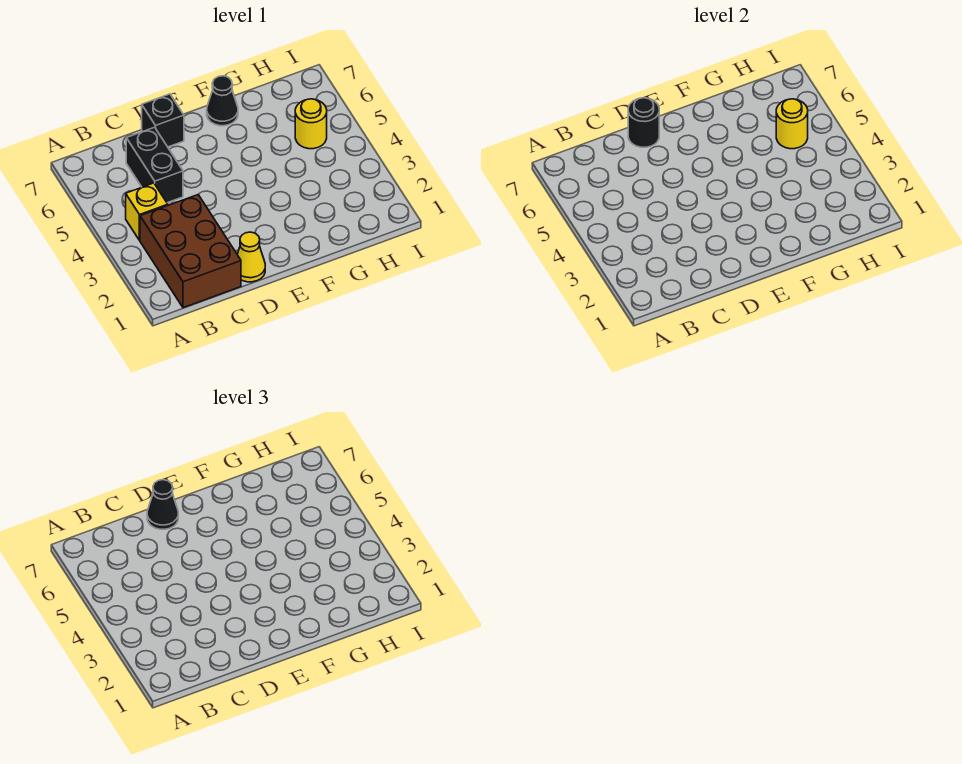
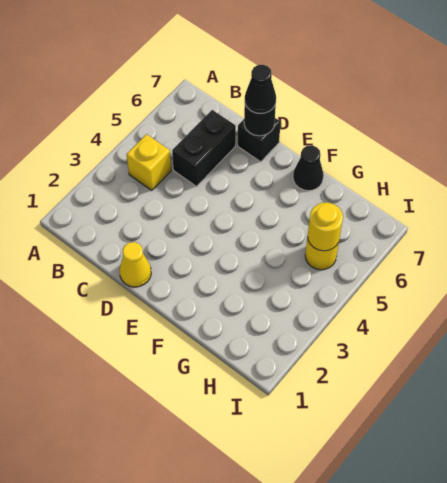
brown 2x3 brick [140,195,241,308] -> none

